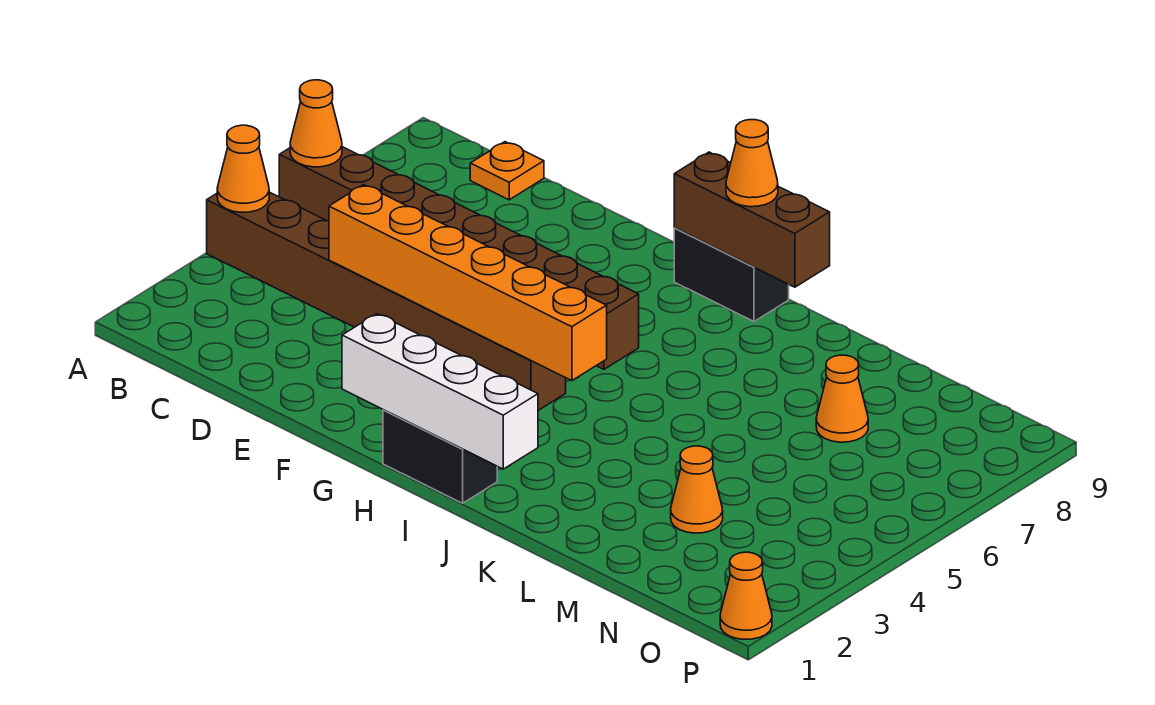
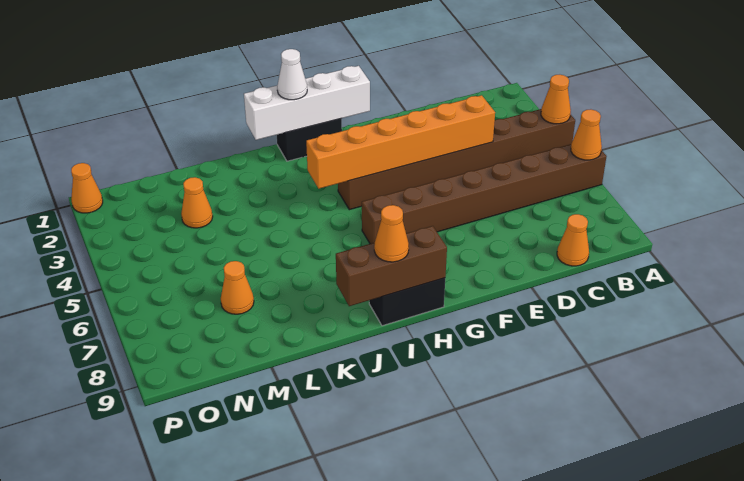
orange 1x1 plate [470,142,544,200] -> orange 1x1 cone [557,214,589,266]
none -> white 1x1 cone [277,49,307,100]

